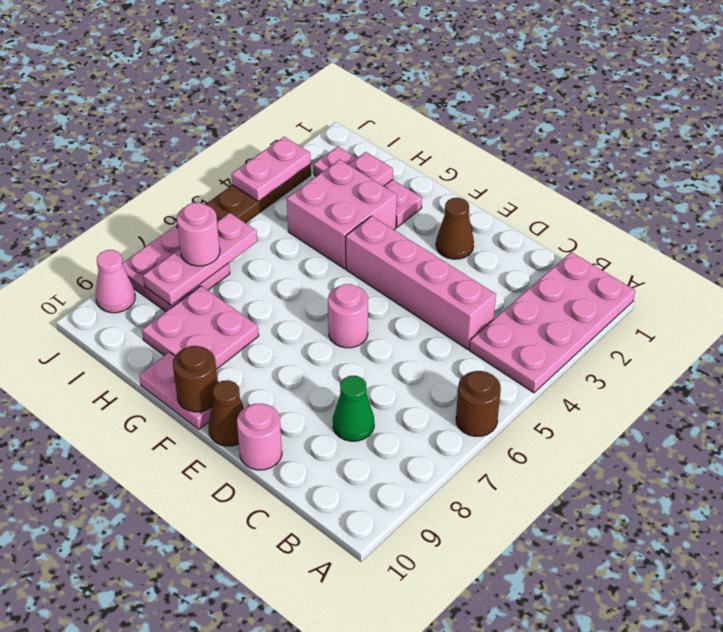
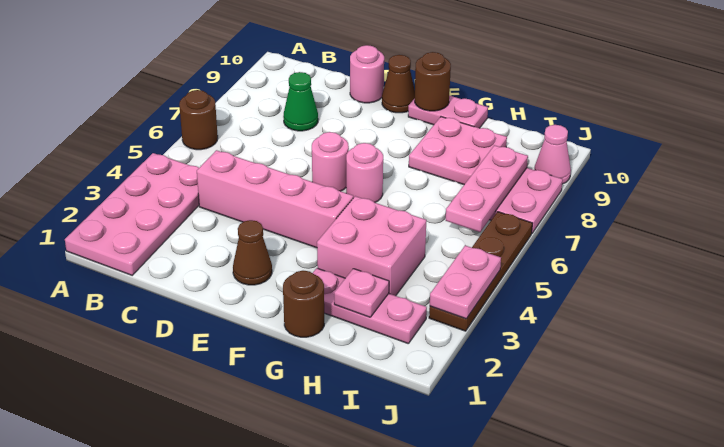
none -> brown 1x1 round brick [283,271,324,337]
pink 1x1 round brick [177,203,220,266] -> pink 1x1 round brick moved to [346,143,383,203]

